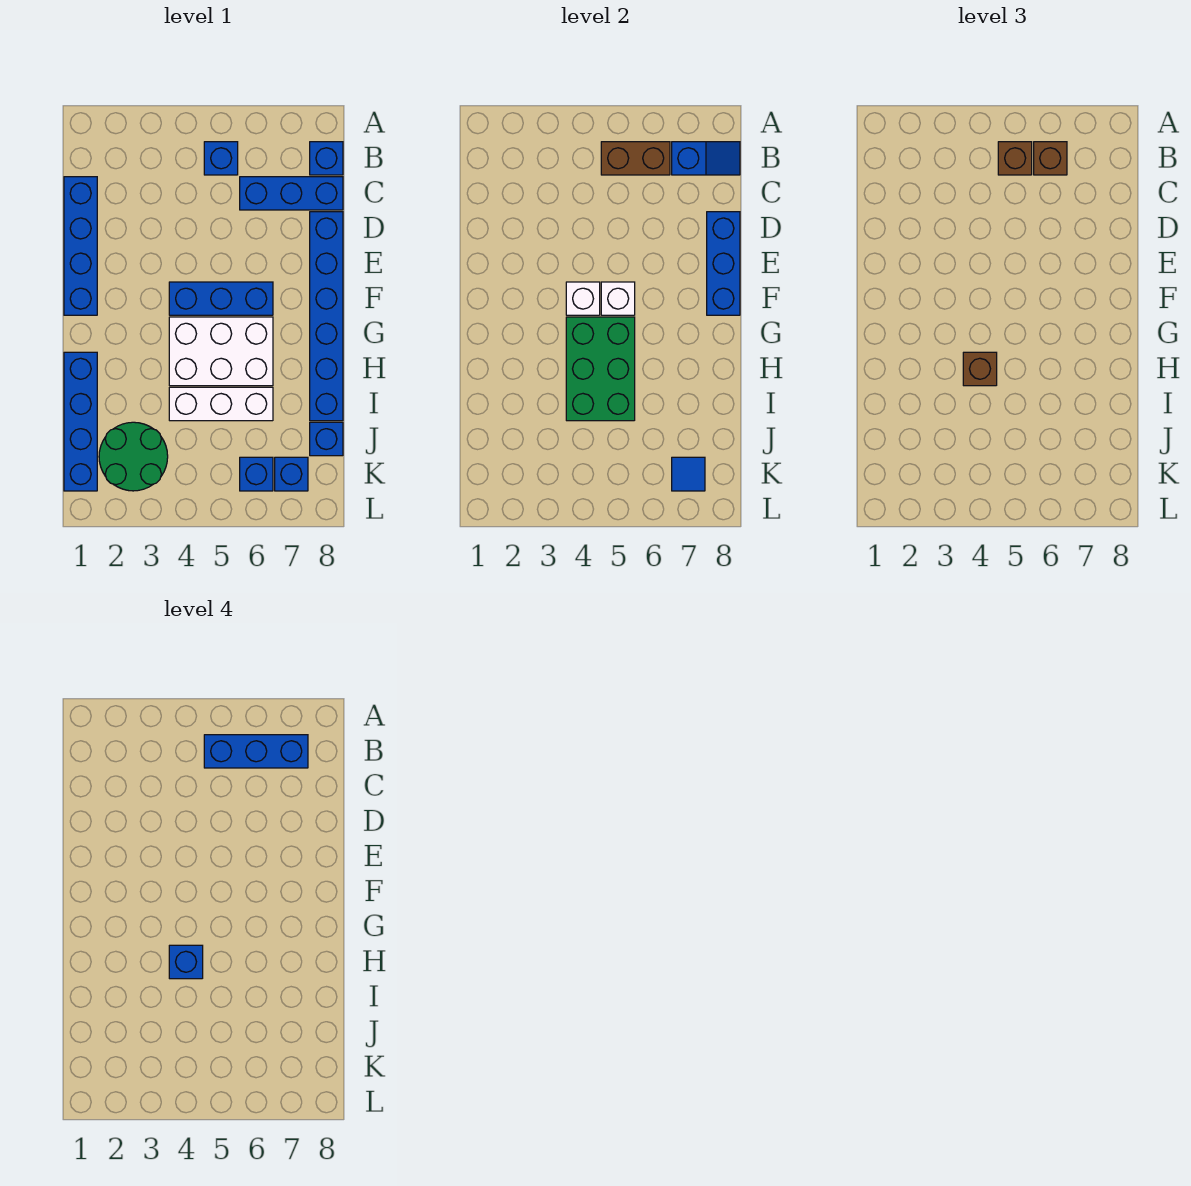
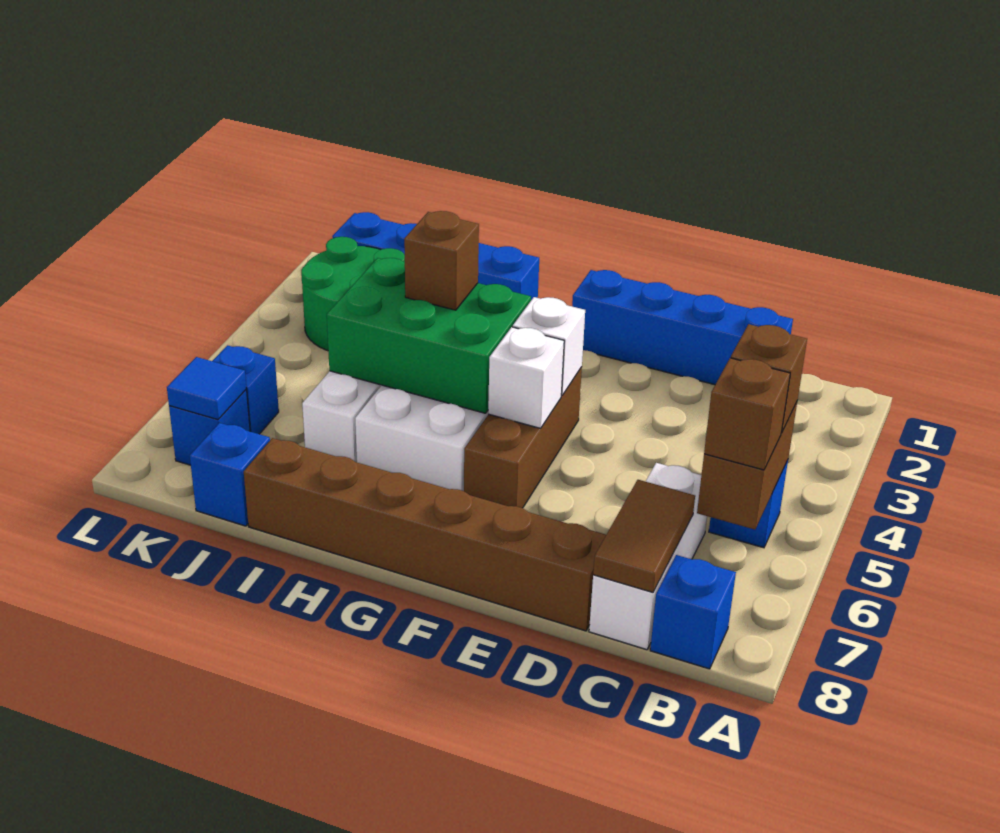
blue 1x3 brick [204,735,308,768] -> none
blue 1x2 slope [672,142,740,175] -> none
blue 1x3 brick [240,177,343,210] -> white 1x3 brick [589,463,707,650]
none -> brown 1x2 tile [593,480,695,592]
blue 1x6 brick [310,212,343,421] -> brown 1x6 brick [244,438,606,631]
blue 1x3 brick [707,212,740,315] -> none
blue 1x3 brick [169,282,273,315] -> brown 1x3 brick [464,367,582,508]
blue 1x1 brick [169,945,203,979] -> none

